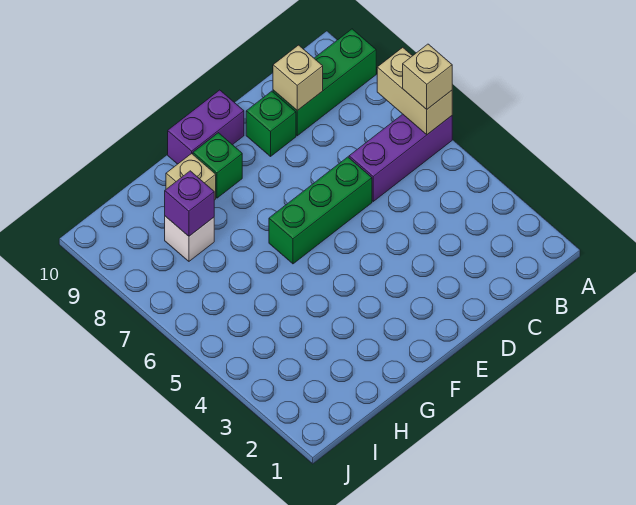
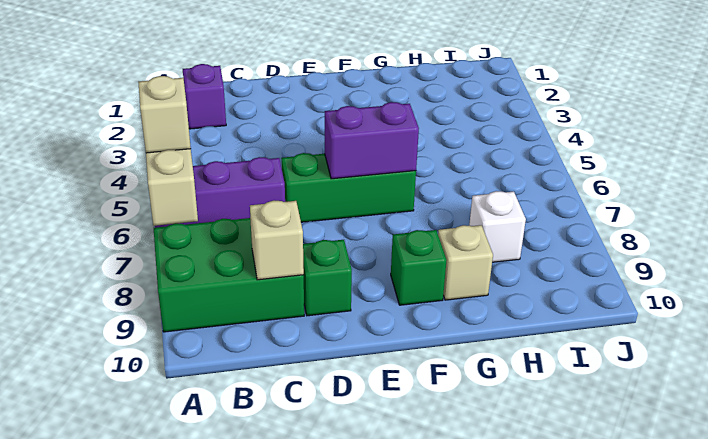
green 1x3 brick [273,29,376,136] -> green 2x3 brick [154,218,304,332]
purple 1x2 brick [168,90,244,164] -> purple 1x2 brick moved to [325,102,419,179]
purple 1x1 brick [165,171,214,236] -> purple 1x1 brick moved to [183,64,226,129]

